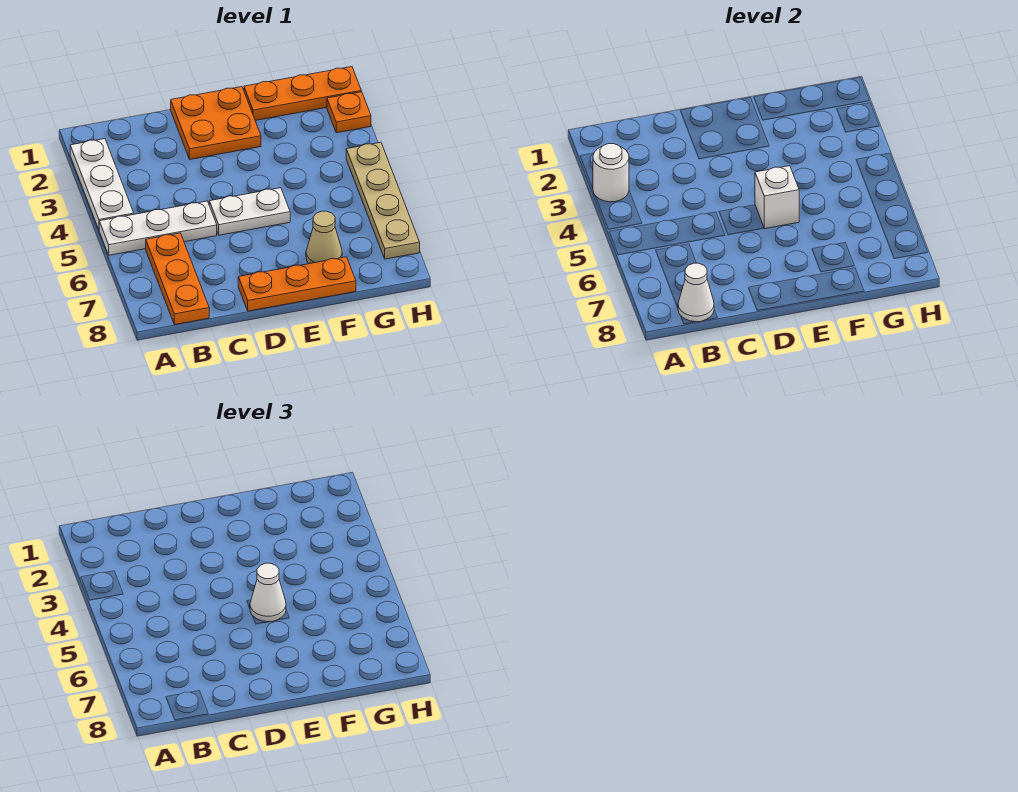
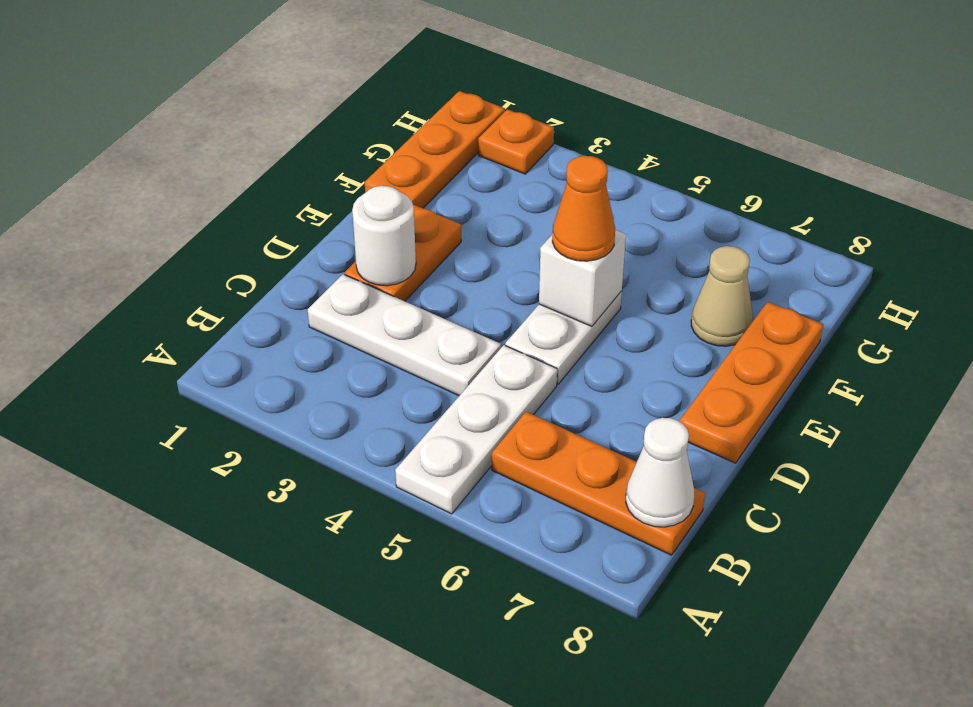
white 1x3 plate [70,139,134,229] -> white 1x3 plate moved to [308,274,501,396]
white 1x1 round brick [593,144,629,202] -> white 1x1 round brick moved to [352,186,416,286]
orange 2x2 plate [171,87,261,159] -> orange 1x2 plate [345,204,461,301]
white 1x1 cone [250,563,286,622] -> orange 1x1 cone [552,156,615,261]
tan 1x4 plate [346,142,420,259] -> none

